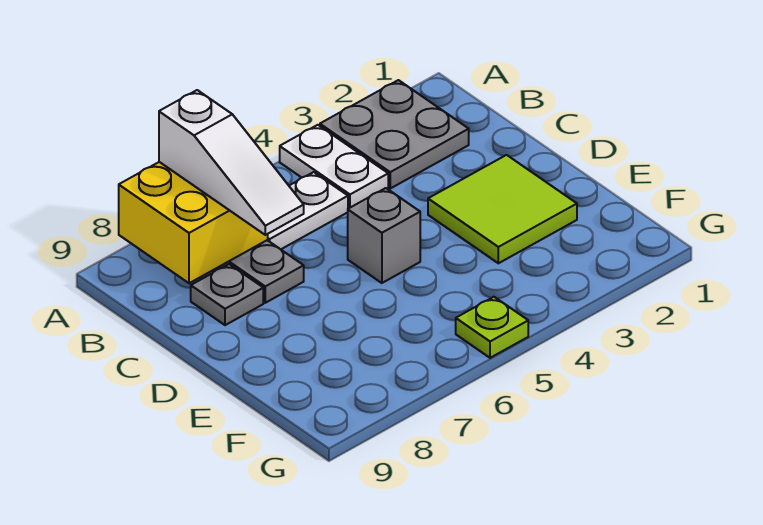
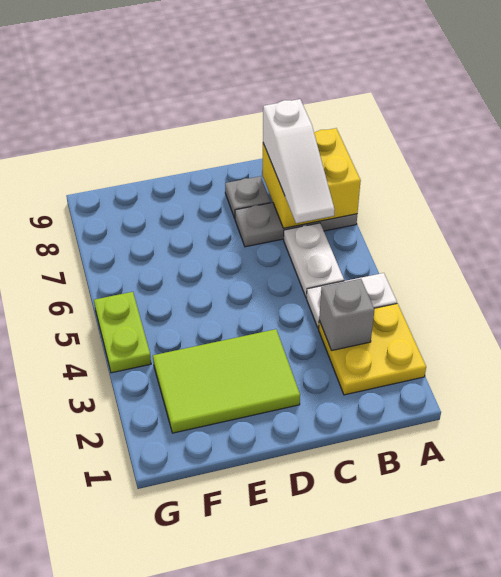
grey 2x2 plate [320,80,469,188] -> yellow 2x2 plate [319,303,426,395]
white 1x3 slope [159,90,304,235] -> white 1x3 slope turned to [263,99,335,223]
lime 2x2 tile [428,155,577,263] -> lime 2x3 tile [153,329,300,433]
grey 1x1 brick [348,188,420,283] -> grey 1x1 brick moved to [319,279,374,351]
lime 1x1 plate [456,297,528,358] -> lime 1x2 plate [94,292,151,373]

